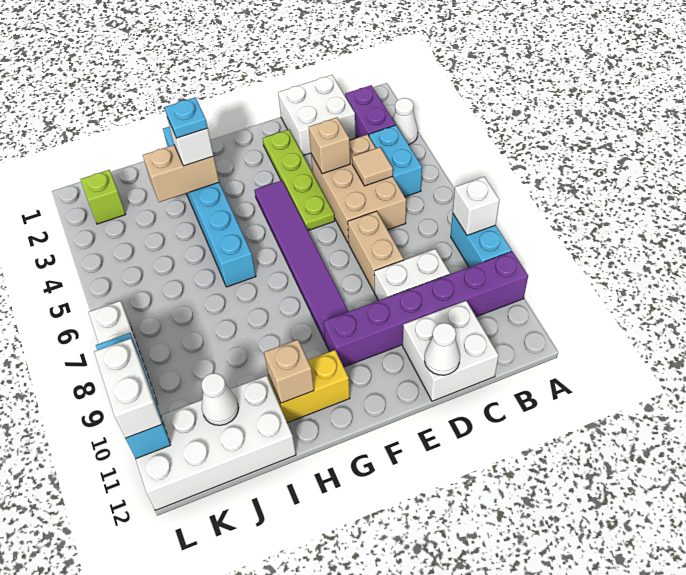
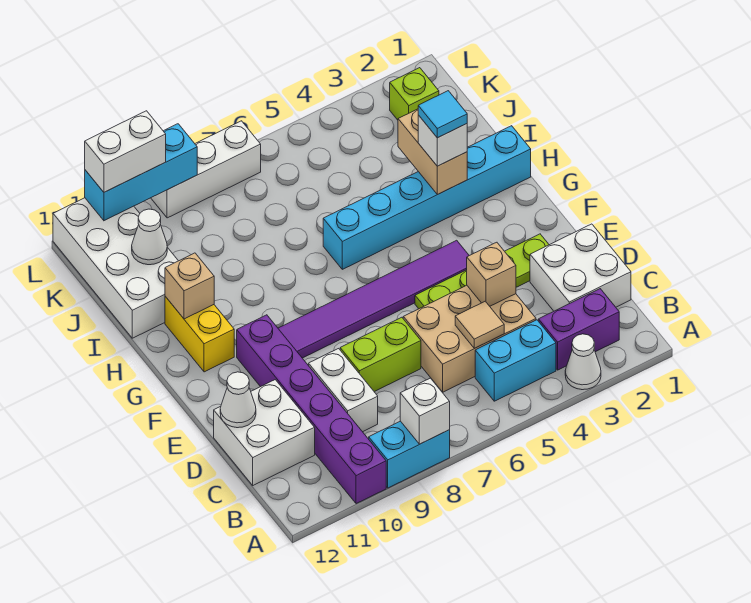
tan 1x2 brick [348,211,404,293] -> lime 1x2 brick [340,317,421,392]
cyan 1x1 plate [165,97,208,138] -> cyan 1x1 tile [418,91,467,138]

